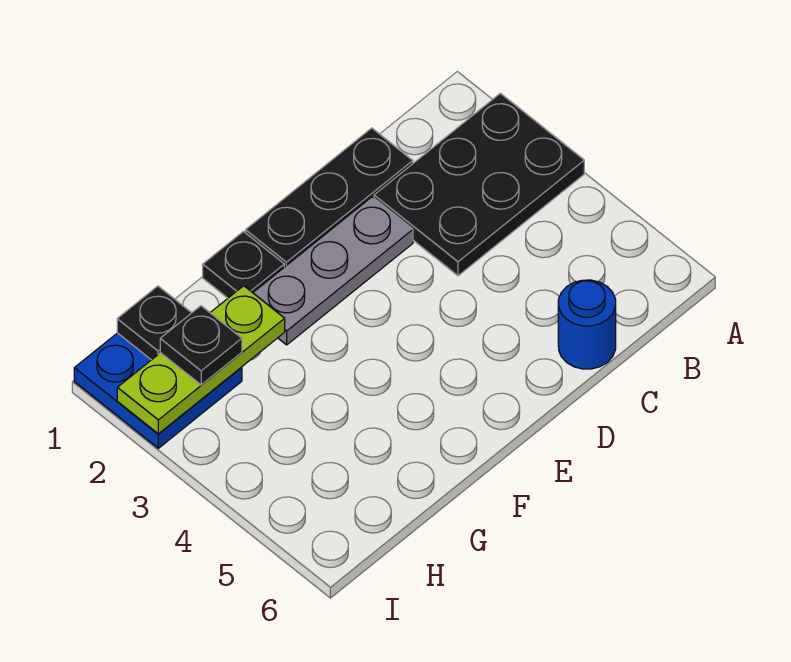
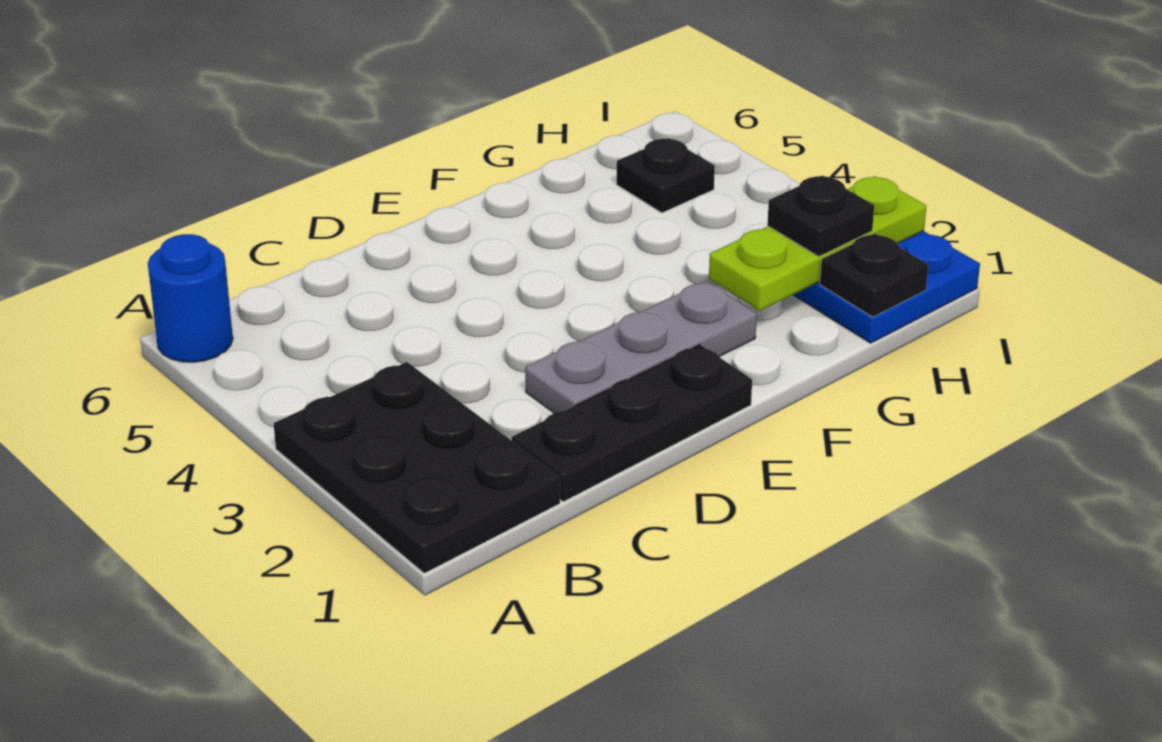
black 2x3 plate [374,93,584,276] -> black 2x3 plate turned to [274,362,560,573]
blue 1x1 round brick [558,280,616,369] -> blue 1x1 round brick moved to [148,234,233,362]
black 1x1 plate [203,232,284,298] -> black 1x1 plate moved to [617,139,715,213]

